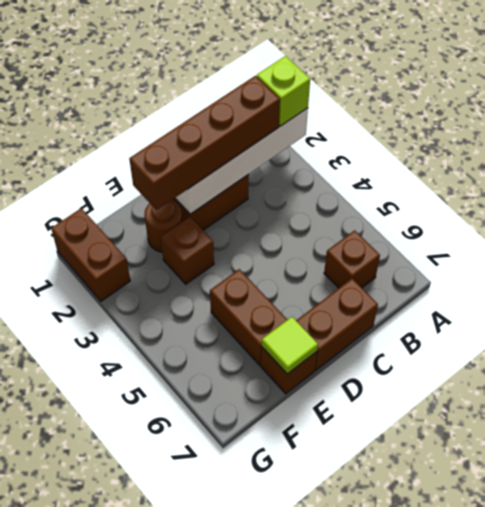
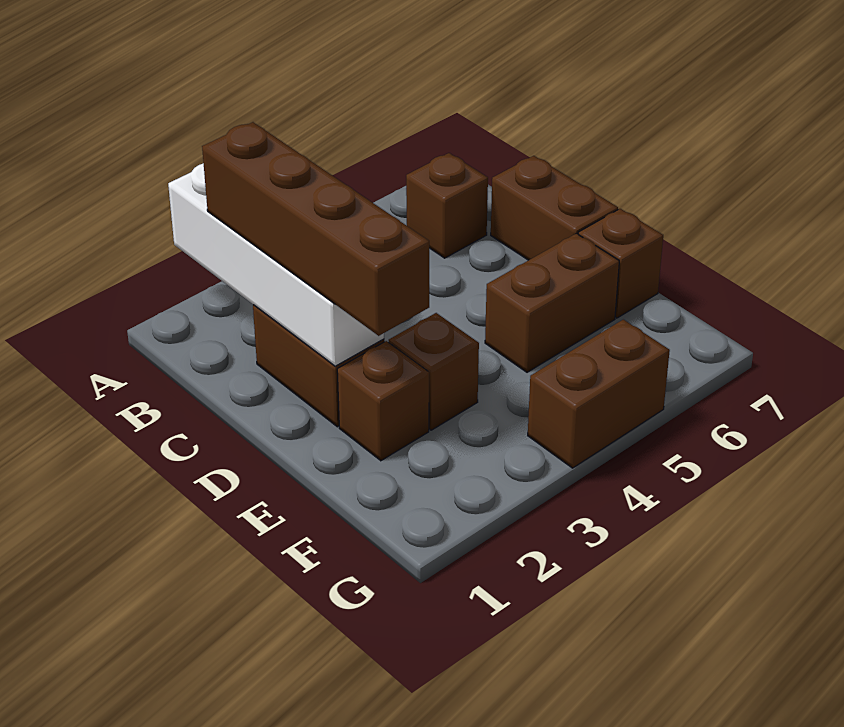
lime 1x1 brick [257,56,310,126] -> none
brown 1x1 round brick [145,200,182,252] -> brown 1x1 brick [337,341,429,461]
lime 1x1 tile [262,317,318,374] -> none
brown 1x2 brick [51,208,130,301] -> brown 1x2 brick moved to [528,319,670,468]

